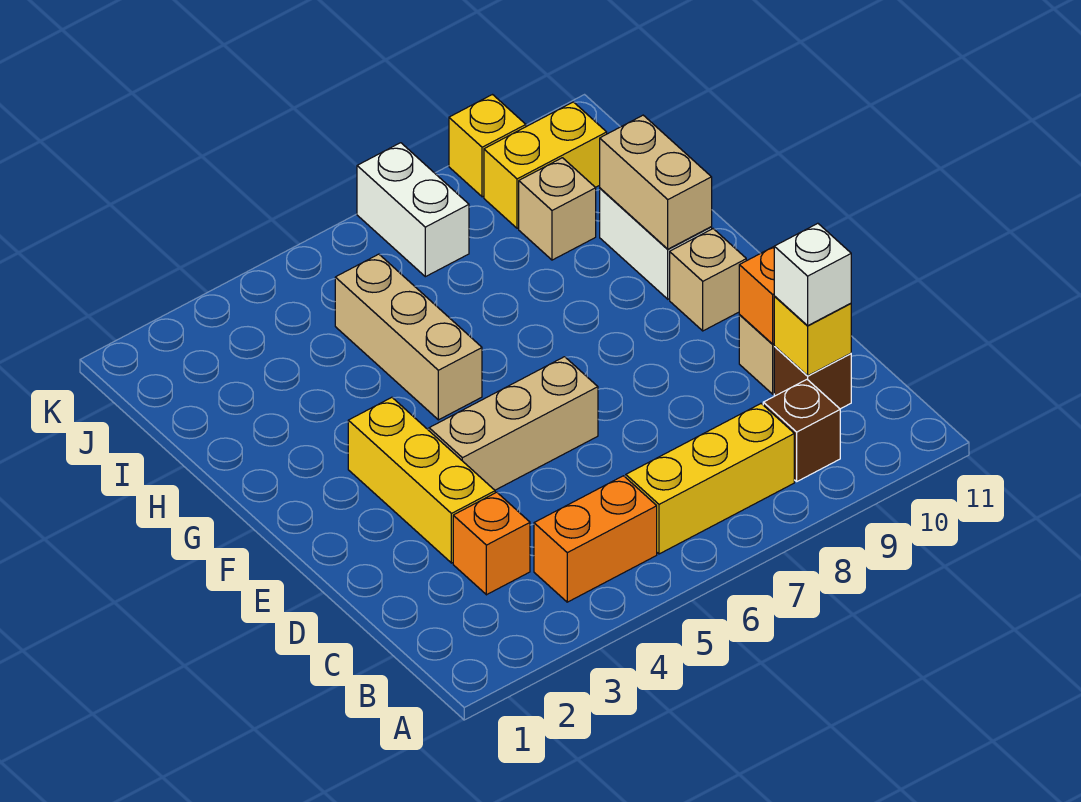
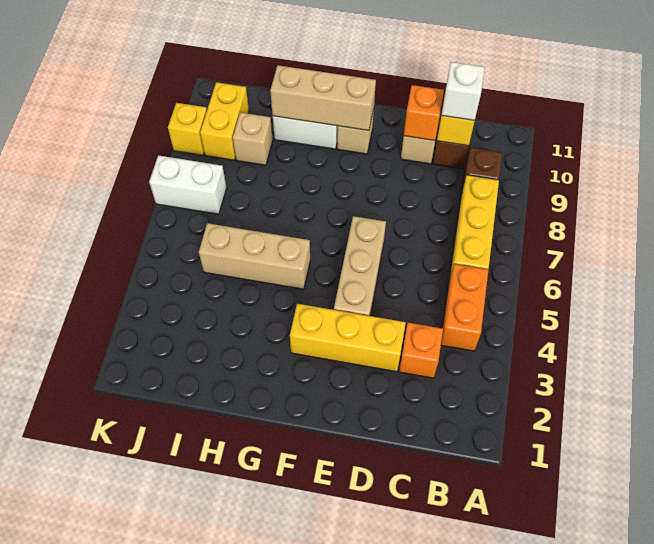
tan 1x2 brick [600,115,712,249] -> tan 1x3 brick [270,65,376,130]

